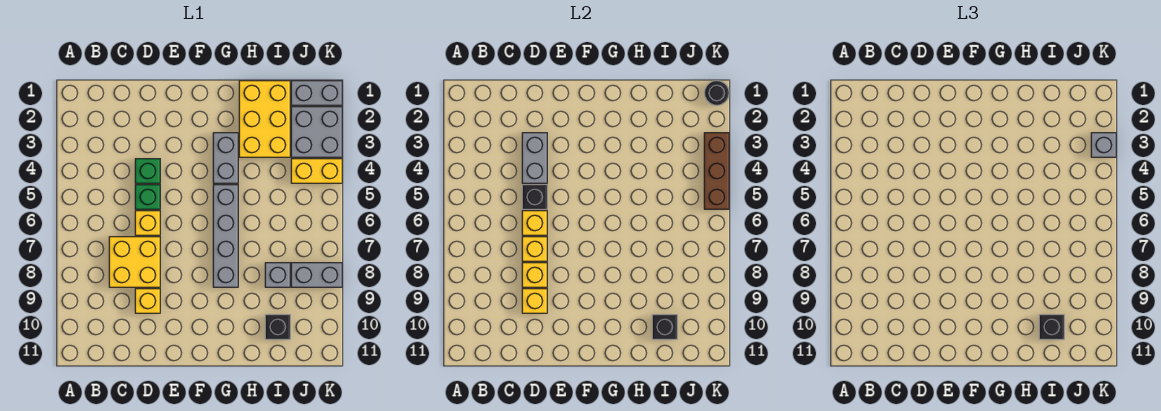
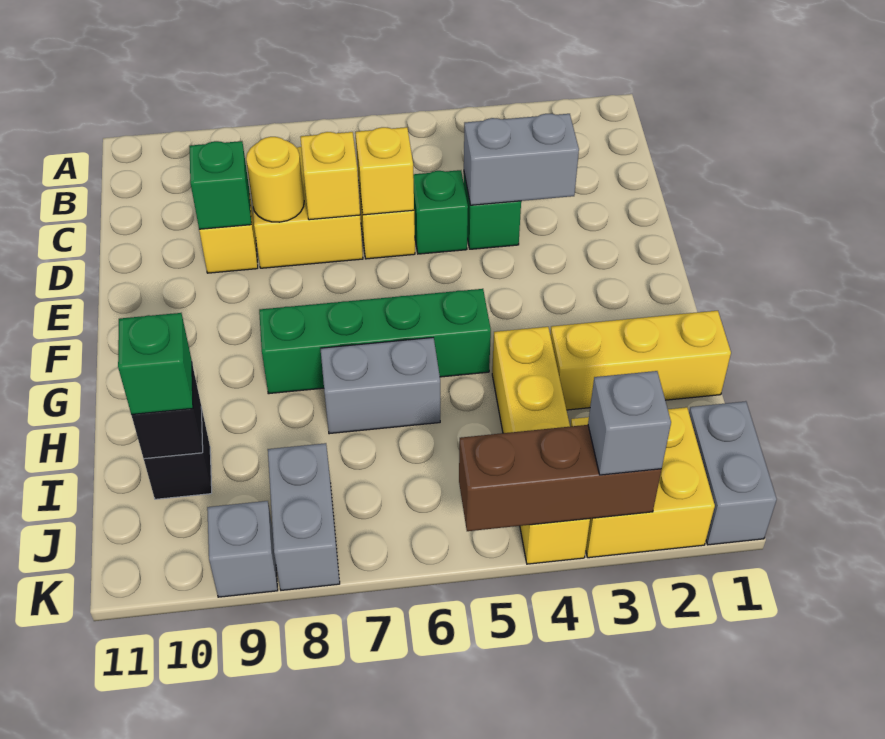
black 1x1 brick [522,185,547,209] -> none
yellow 1x1 brick [522,263,547,287] -> yellow 1x1 round brick [246,137,304,222]
yellow 1x1 brick [522,289,547,313] -> green 1x1 brick [189,141,251,229]
grey 1x2 brick [213,133,238,183] -> grey 1x2 brick moved to [321,338,440,434]
grey 1x4 brick [213,185,238,287] -> green 1x4 brick [259,289,491,394]
yellow 2x3 brick [239,81,290,157] -> yellow 1x3 brick [550,311,731,410]
grey 1x1 brick [265,263,290,287] -> grey 1x1 brick moved to [207,501,278,597]
black 1x1 brick [1039,315,1064,339] -> green 1x1 brick [118,313,193,415]
grey 2x2 brick [291,107,342,157] -> yellow 2x2 brick [571,407,715,558]
yellow 1x2 brick [291,159,342,183] -> yellow 1x4 brick [492,327,590,564]
black 1x1 round brick [704,81,729,105] -> none

